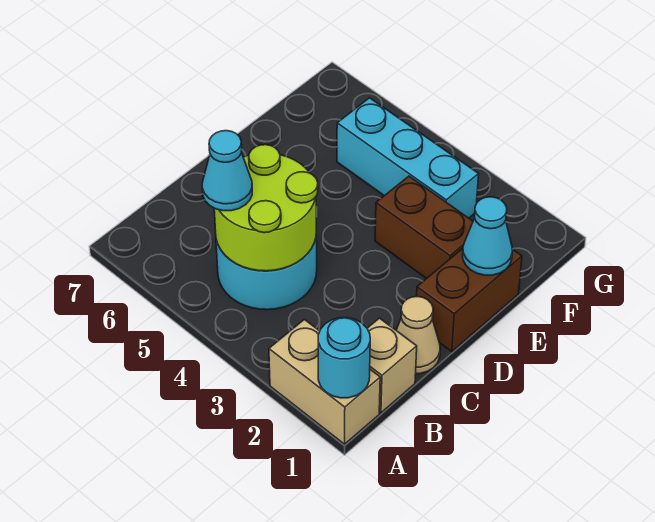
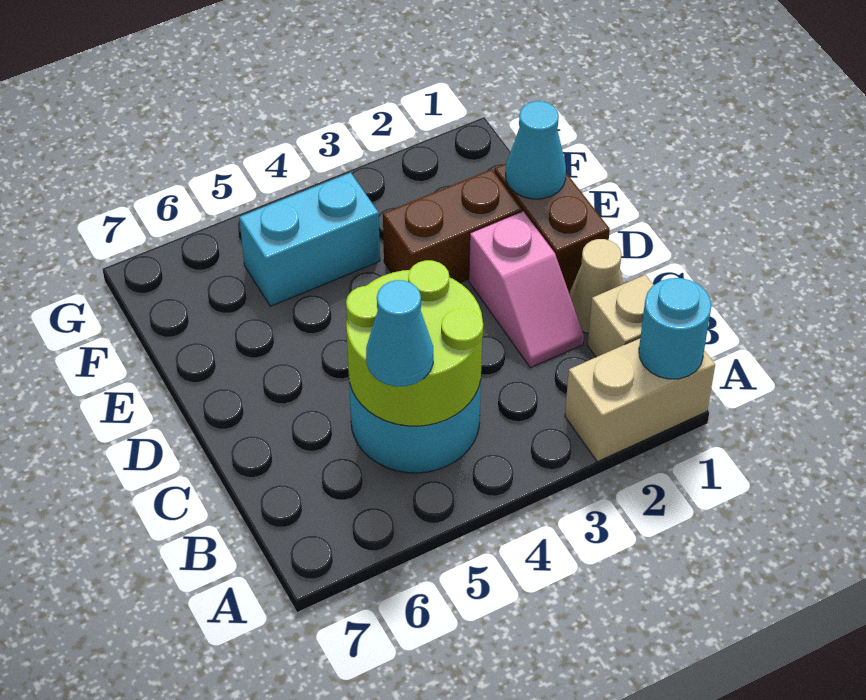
none -> pink 1x2 slope [469,211,584,368]
cyan 1x3 brick [337,98,479,218] -> cyan 1x2 brick [239,173,380,306]

